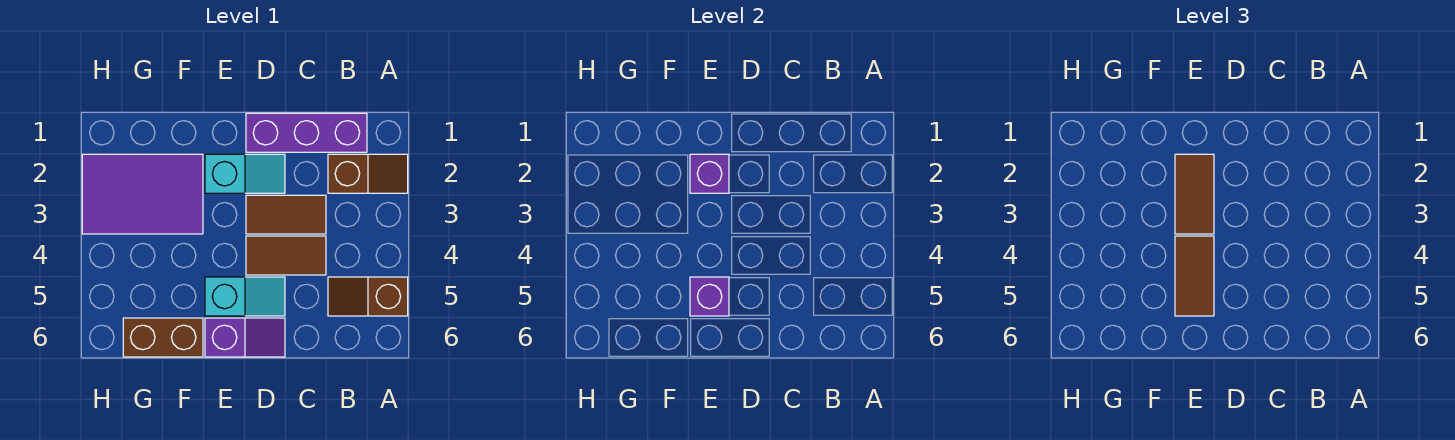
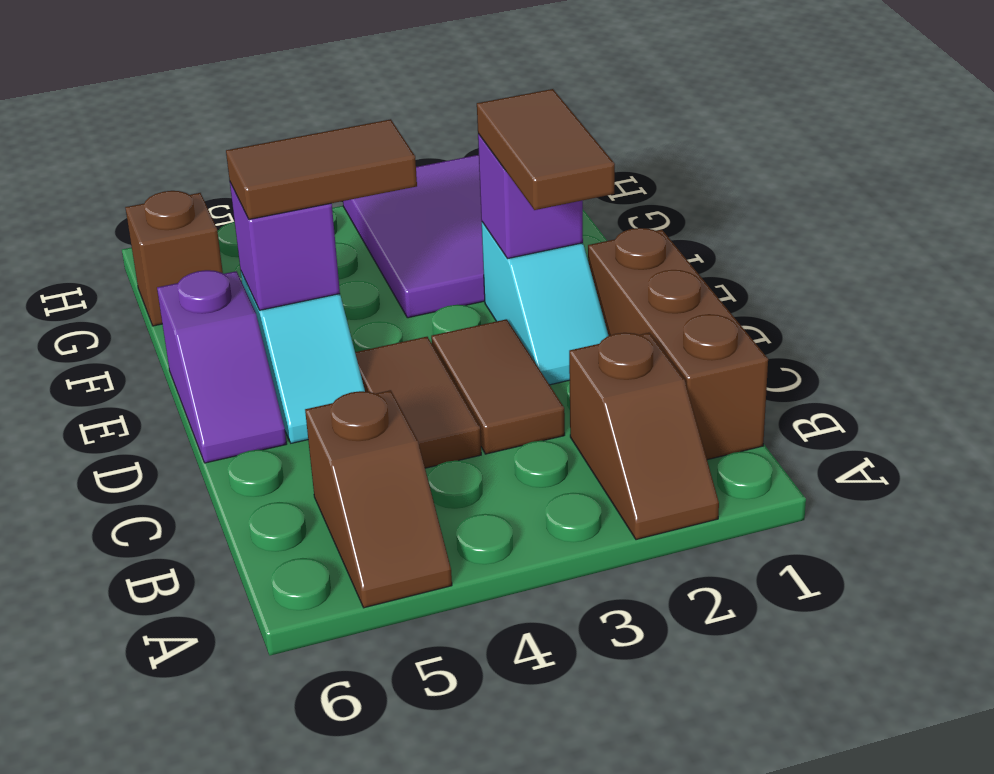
brown 1x2 slope [328,277,408,316] -> brown 1x2 slope turned to [305,390,452,608]
purple 1x3 brick [246,113,367,152] -> brown 1x3 brick [588,228,768,460]
brown 1x2 tile [1175,154,1214,234] -> brown 1x2 tile turned to [477,89,615,210]
brown 1x2 brick [123,318,203,357] -> brown 1x1 brick [125,191,223,326]

